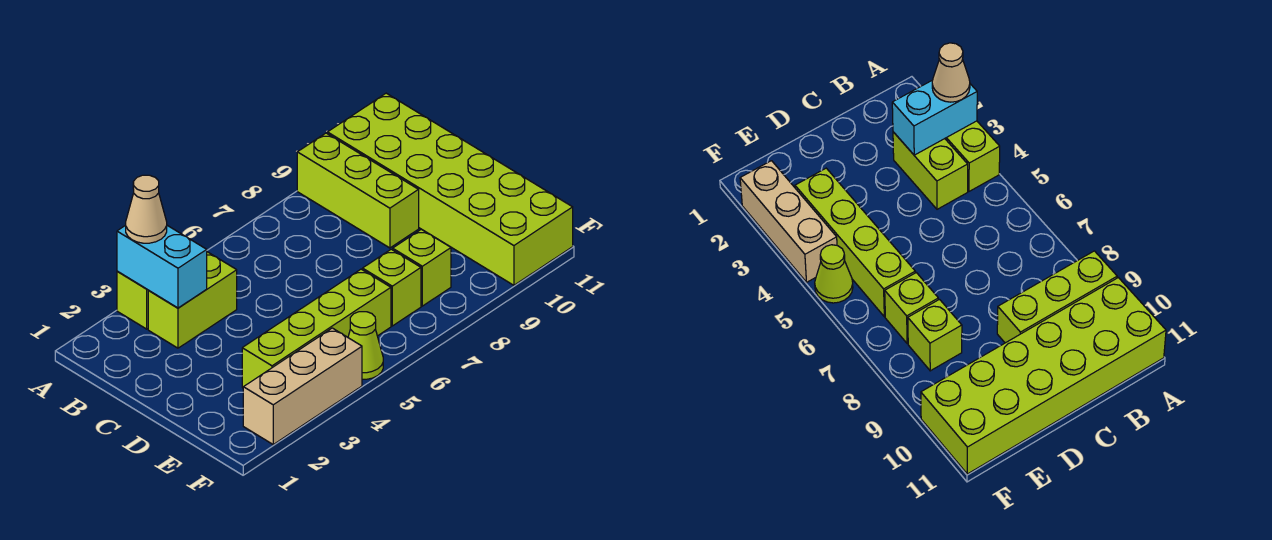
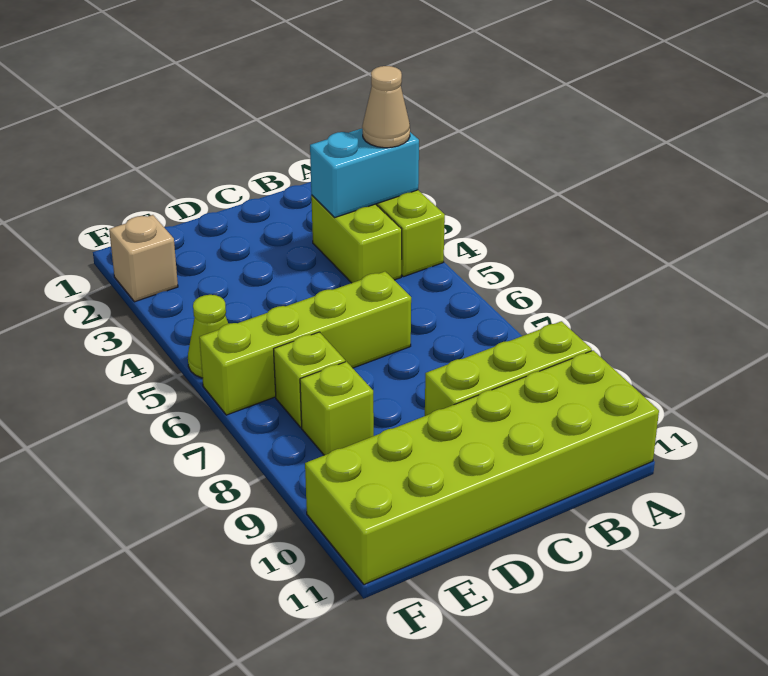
lime 1x4 brick [242,269,391,388] -> lime 1x4 brick turned to [199,272,411,415]
tan 1x3 brick [243,328,362,444] -> tan 1x1 brick [109,215,178,302]

